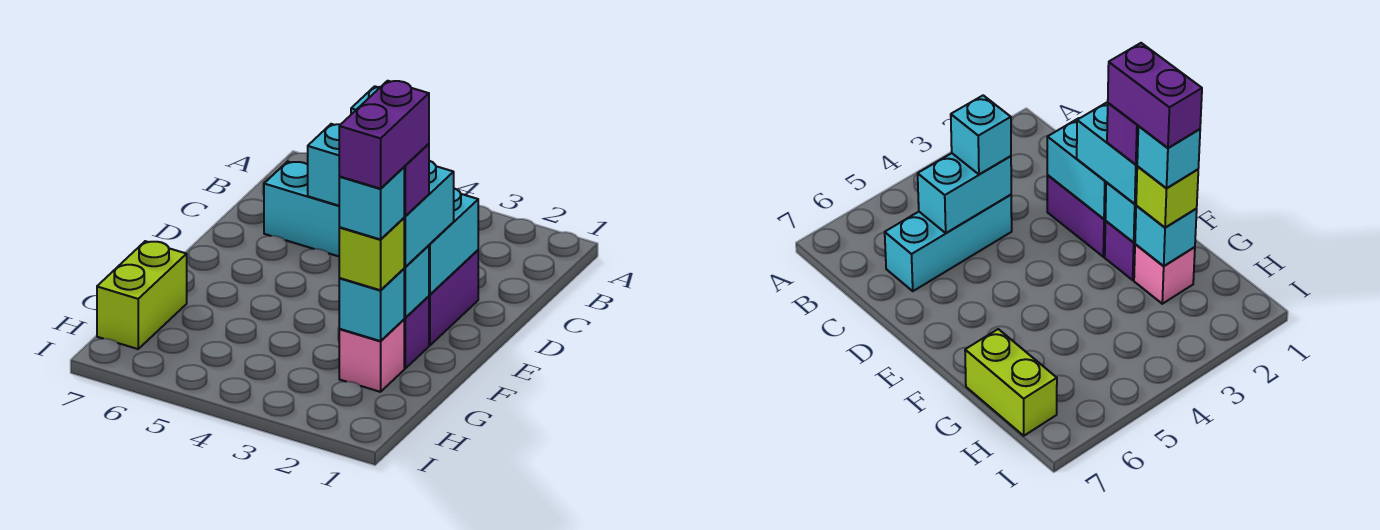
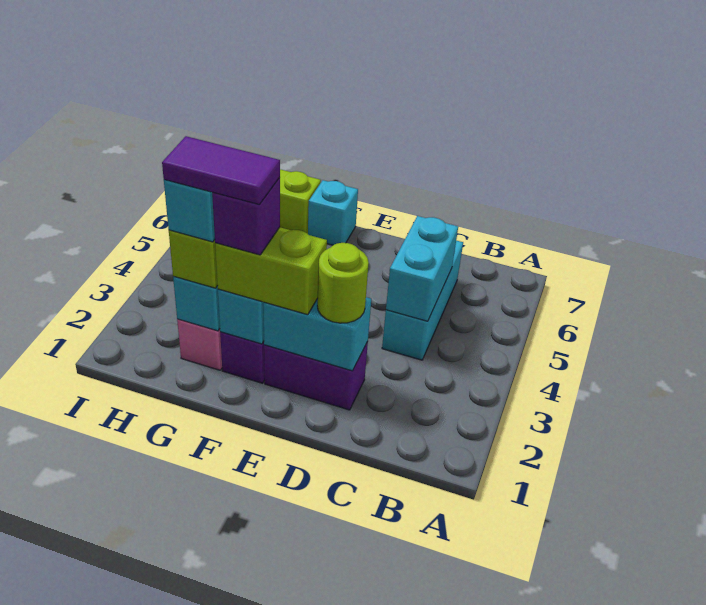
cyan 1x1 brick [951,95,1011,174] -> cyan 1x1 brick moved to [308,180,358,245]
none -> lime 1x1 round brick [317,243,369,323]
cyan 1x2 brick [404,161,454,267] -> lime 1x2 brick [215,227,327,315]
purple 1x2 brick [339,81,429,189] -> purple 1x2 tile [162,136,280,205]

